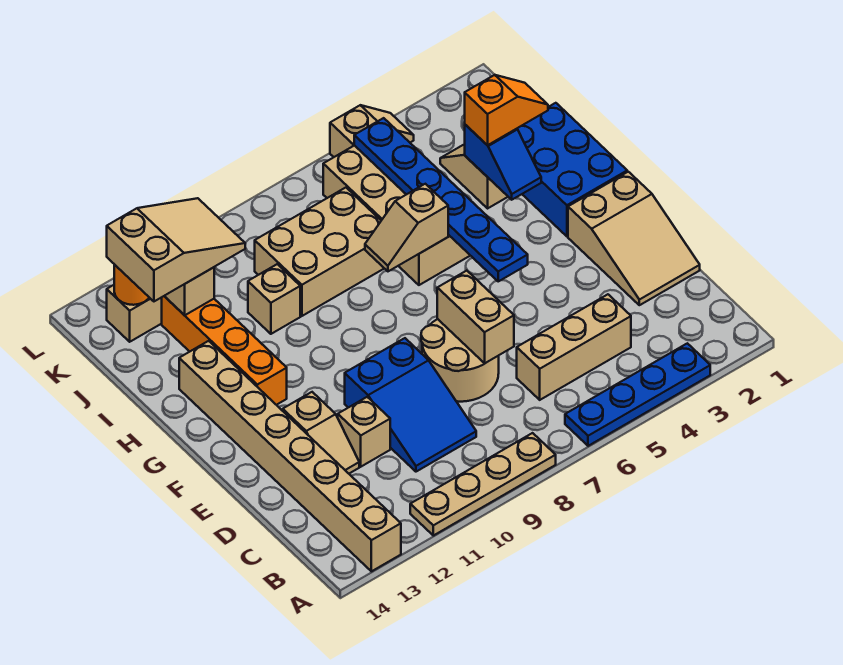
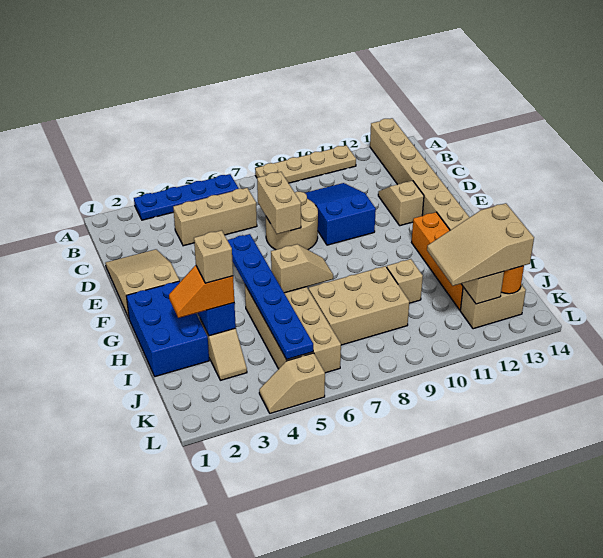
tan 1x1 brick [338,397,390,467] -> tan 1x1 brick moved to [194,230,233,283]

